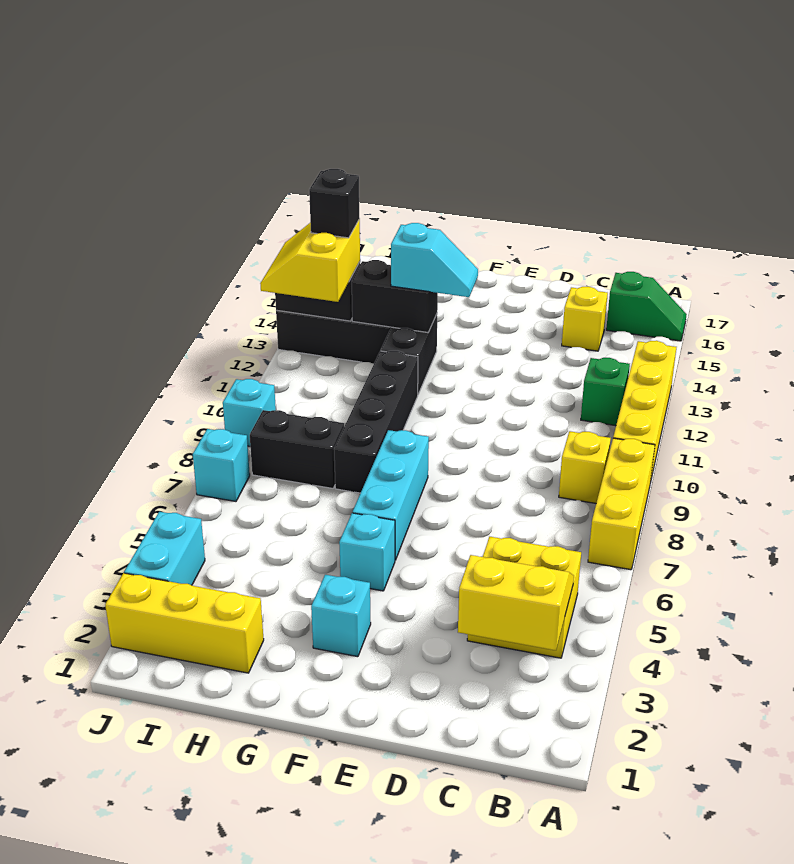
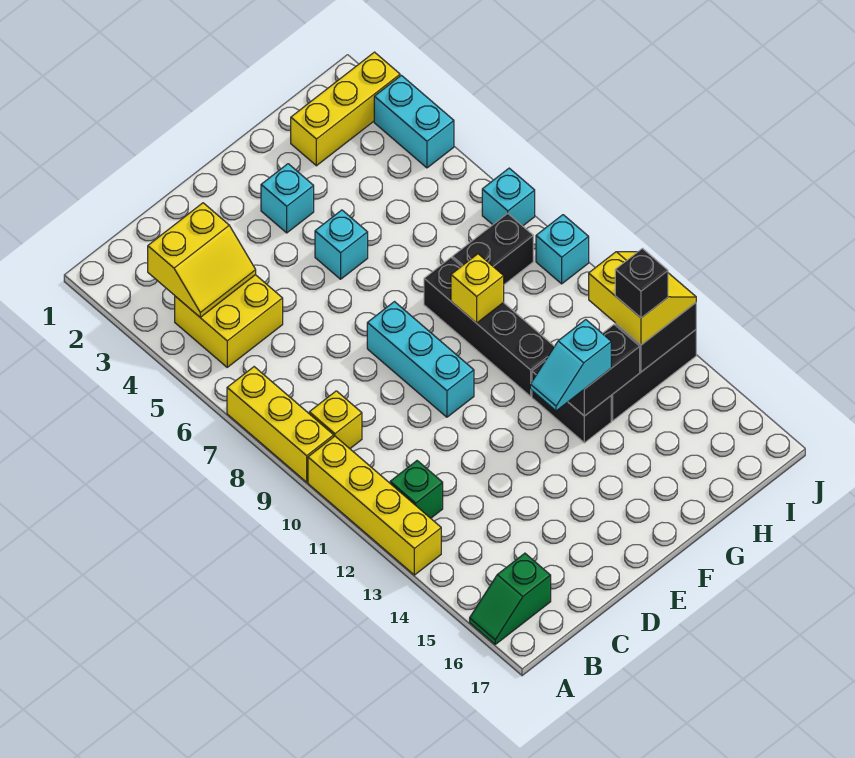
yellow 1x1 brick [562,287,608,351] -> yellow 1x1 brick moved to [451,254,504,323]
cyan 1x3 brick [353,430,429,560] -> cyan 1x3 brick moved to [367,302,474,417]

